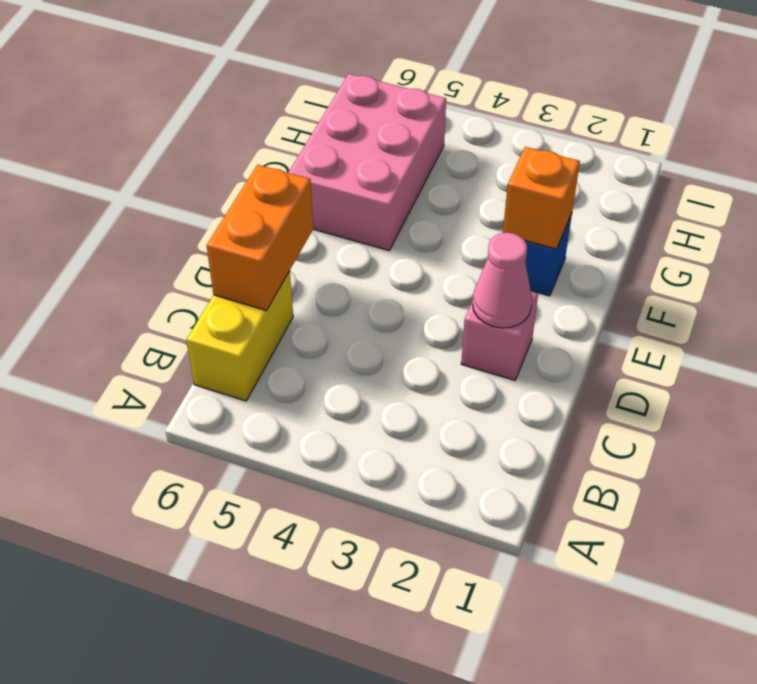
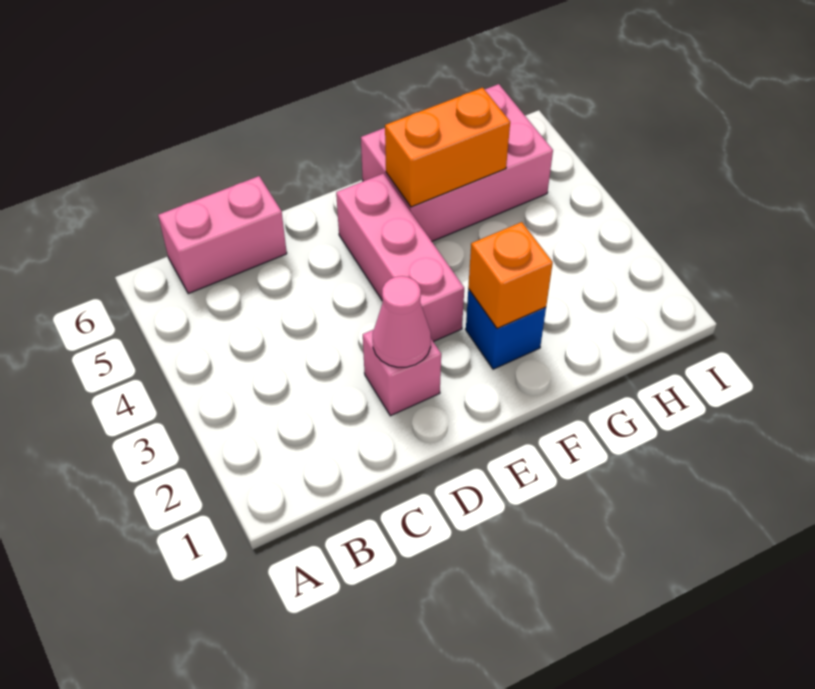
yellow 1x2 brick [187,271,293,401] -> pink 1x2 brick [158,176,287,294]
orange 1x2 brick [207,165,313,311] -> orange 1x2 brick moved to [385,88,510,207]
none -> pink 1x3 brick [336,174,464,342]

